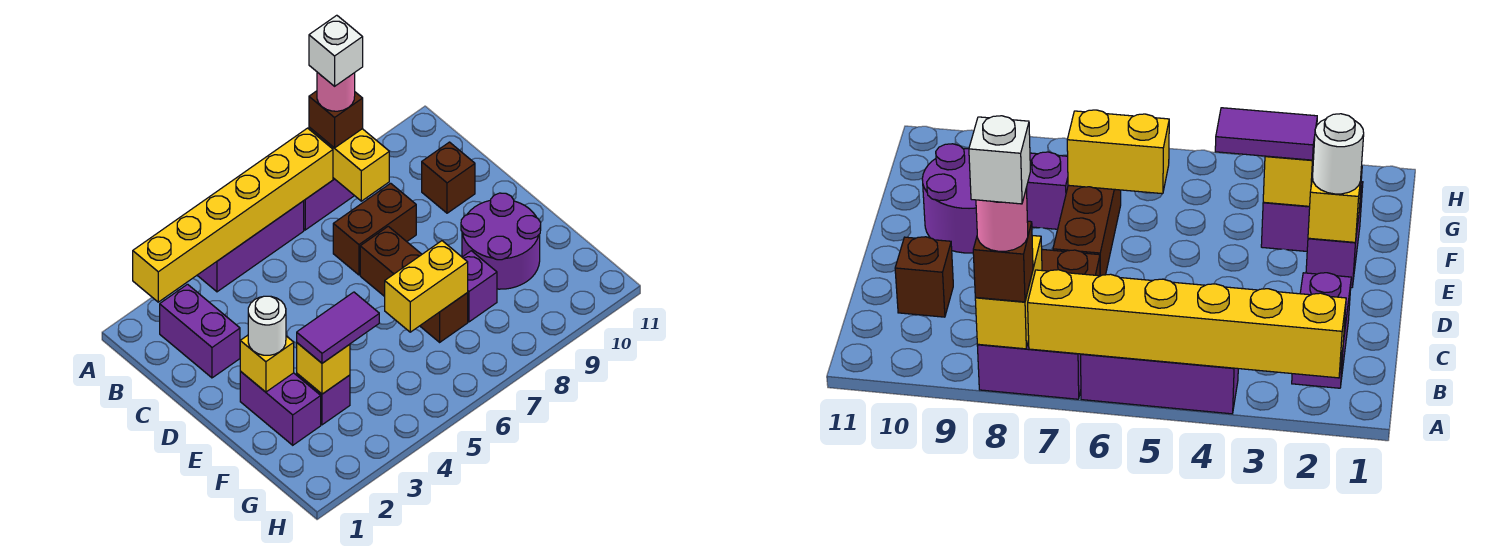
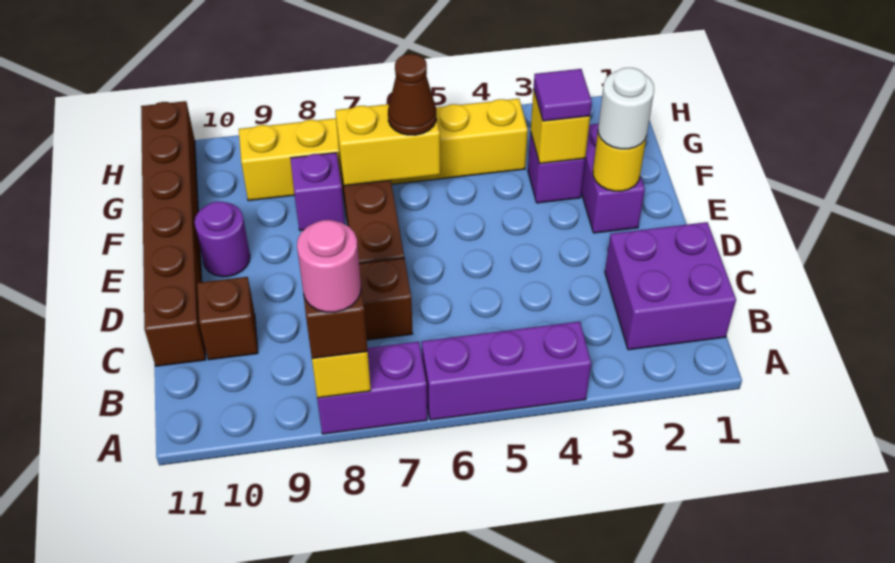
yellow 1x6 brick [133,128,333,302] -> yellow 1x6 brick moved to [239,99,528,201]
white 1x1 brick [309,15,363,86] -> none
purple 1x2 brick [160,284,240,378] -> purple 2x2 brick [605,222,736,350]
none -> brown 1x6 brick [141,101,206,366]
yellow 1x1 brick [240,335,294,392] -> yellow 1x1 round brick [593,134,647,191]
purple 2x2 round brick [461,193,541,289] -> purple 1x1 round brick [194,202,250,277]
purple 1x2 tile [297,292,379,363] -> purple 1x1 tile [534,69,592,121]
none -> brown 1x1 cone [388,54,436,135]

